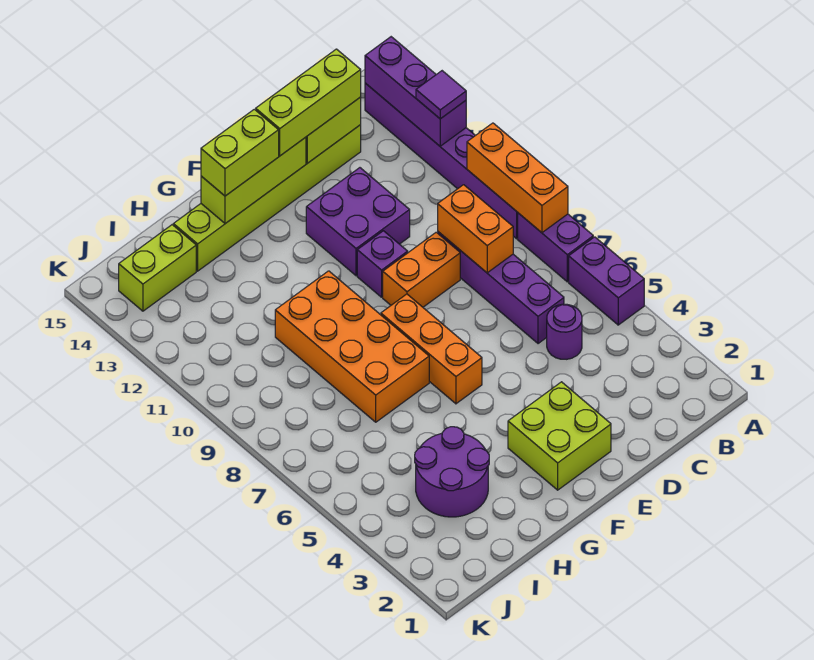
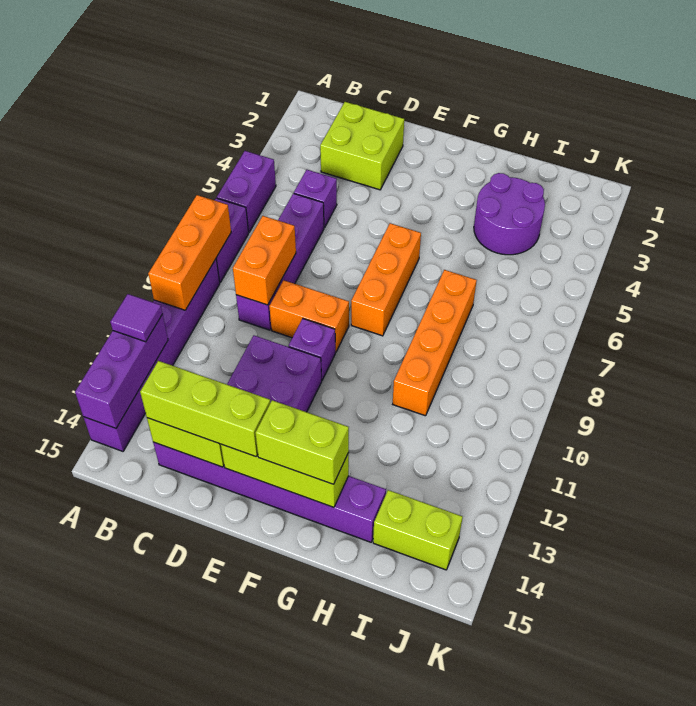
purple 1x1 round brick [547,304,582,359] -> purple 1x1 brick [294,170,337,228]
lime 1x6 brick [173,125,361,271] -> purple 1x6 brick [153,442,386,542]
lime 2x2 brick [508,382,611,490] -> lime 2x2 brick moved to [320,102,404,190]
orange 2x4 brick [275,271,429,422] -> orange 1x4 brick [393,270,477,416]

